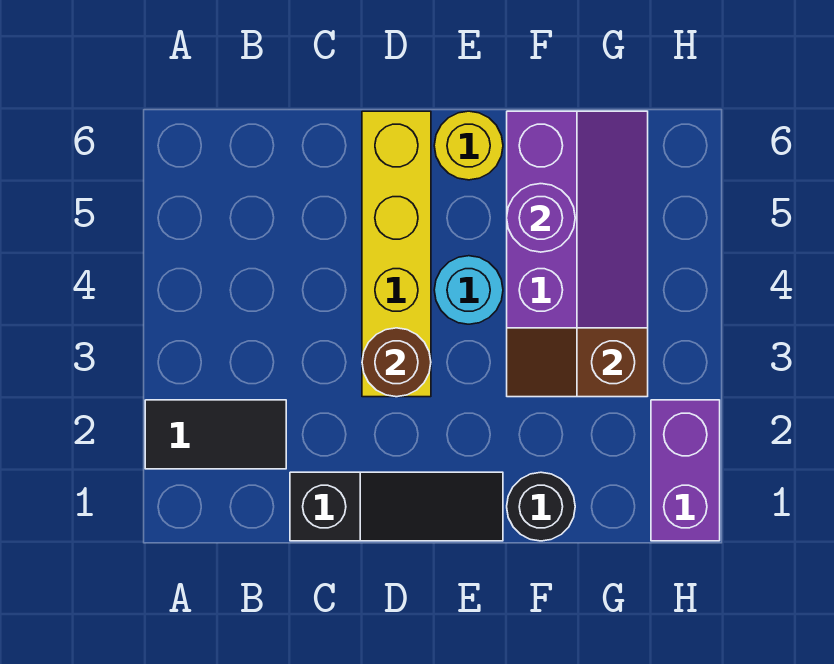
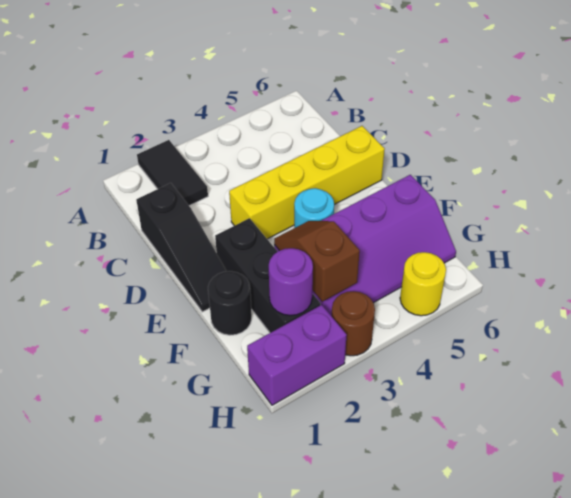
brown 1x1 round brick [362,328,431,397] -> brown 1x1 round brick moved to [332,291,375,356]
none -> black 1x3 brick [215,218,320,333]
yellow 1x1 round brick [434,111,503,180] -> yellow 1x1 round brick moved to [400,252,446,316]
purple 1x1 round brick [507,184,575,252] -> purple 1x1 round brick moved to [269,248,313,315]

